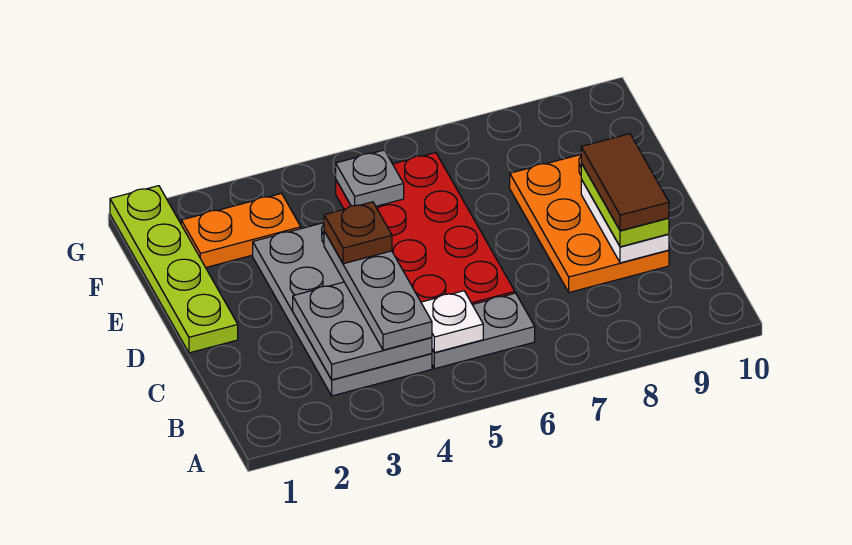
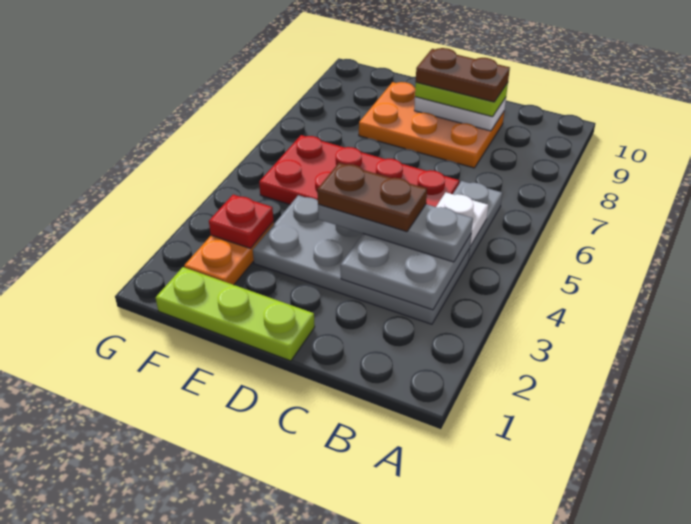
brown 1x2 tile [581,134,669,231] -> brown 1x2 plate [416,48,510,102]
lime 1x4 plate [110,186,238,353] -> lime 1x3 plate [156,267,315,361]
brown 1x1 plate [324,202,392,264] -> brown 1x2 plate [317,163,427,232]
none -> red 1x1 plate [209,195,273,248]
grey 1x1 plate [336,150,404,206] -> none

